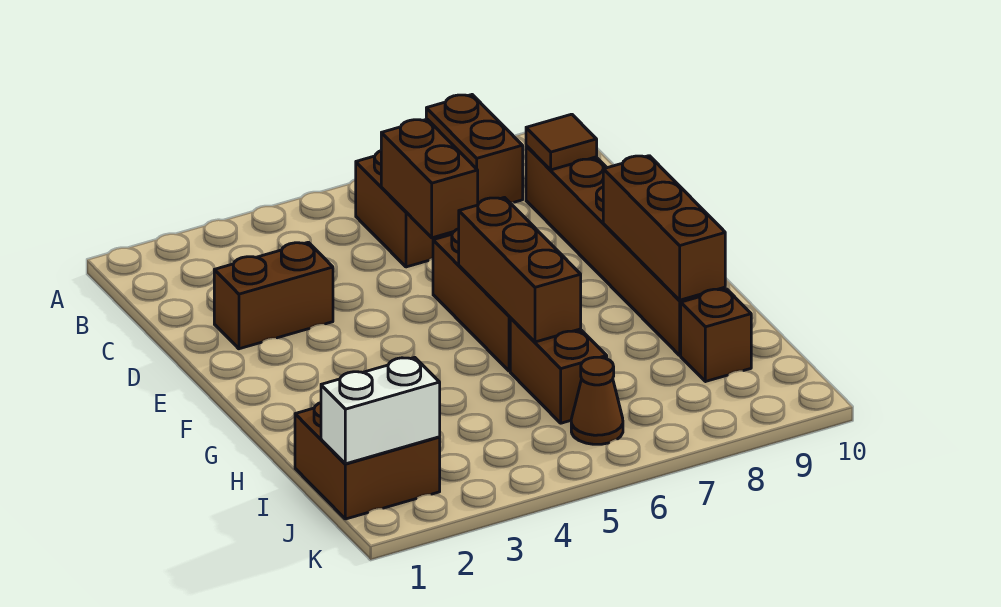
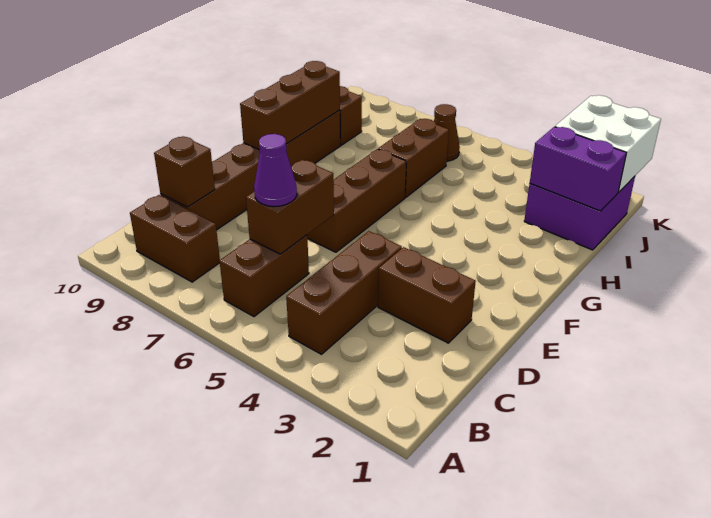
brown 1x2 brick [426,95,523,204] -> brown 1x2 brick turned to [130,195,220,282]
none -> purple 1x1 cone [254,134,297,207]
brown 1x1 tile [526,114,597,170] -> brown 1x1 brick [154,136,215,207]
brown 1x3 brick [459,198,581,342] -> brown 1x3 brick moved to [286,231,402,354]
brown 2x2 brick [295,403,440,519] -> purple 2x2 brick [524,176,635,250]
none -> purple 1x2 brick [530,127,626,211]
white 1x2 brick [321,357,440,464] -> white 2x2 brick [555,95,661,192]

